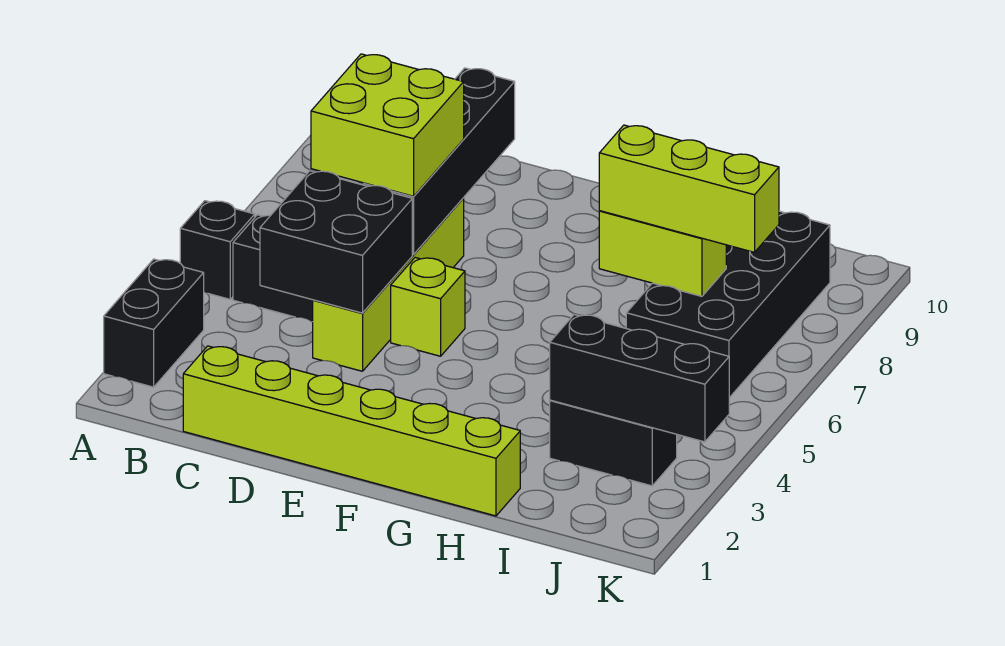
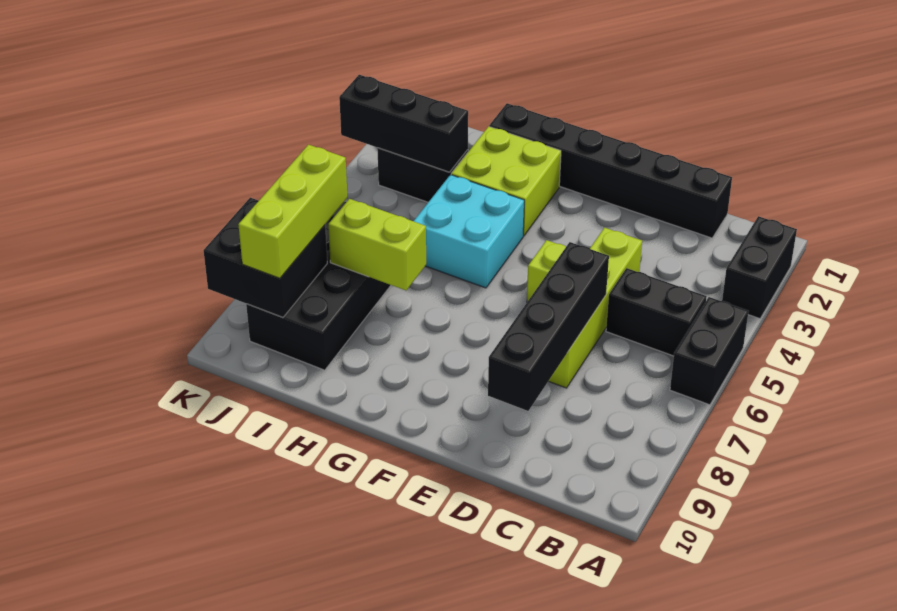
black 1x1 brick [180,201,255,299] -> black 1x2 brick [670,297,749,405]
lime 1x6 brick [183,346,520,516] -> black 1x6 brick [489,103,732,238]
black 2x2 brick [260,171,412,313] -> black 2x2 brick moved to [203,198,327,317]
lime 2x2 brick [311,54,464,196] -> lime 2x2 brick moved to [451,127,561,236]
none -> cyan 2x2 brick [414,175,524,288]
lime 1x3 brick [599,125,779,252] -> lime 1x3 brick turned to [238,145,347,278]

